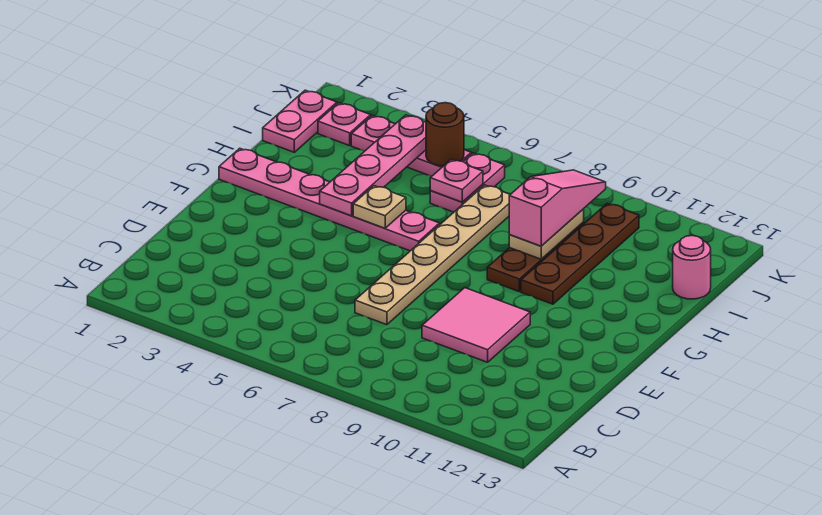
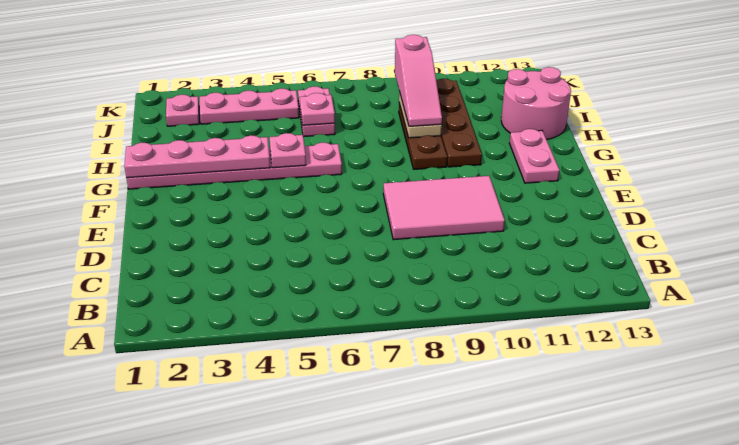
tan 1x6 plate [355,185,510,325] -> none
pink 2x2 tile [422,288,530,362] -> pink 2x3 tile [383,176,505,240]
pink 1x4 plate [320,115,426,216] -> pink 1x4 plate turned to [124,135,270,178]
tan 1x1 plate [353,186,406,228] -> pink 1x1 plate [270,133,306,168]
pink 1x3 slope [509,170,606,246] -> pink 1x3 slope turned to [395,35,442,126]
pink 1x2 plate [263,90,337,152] -> pink 1x2 plate moved to [509,129,559,183]
pink 1x1 round brick [673,236,711,299] -> pink 2x2 round brick [501,67,571,140]
brown 1x1 round brick [426,103,464,166] -> none

